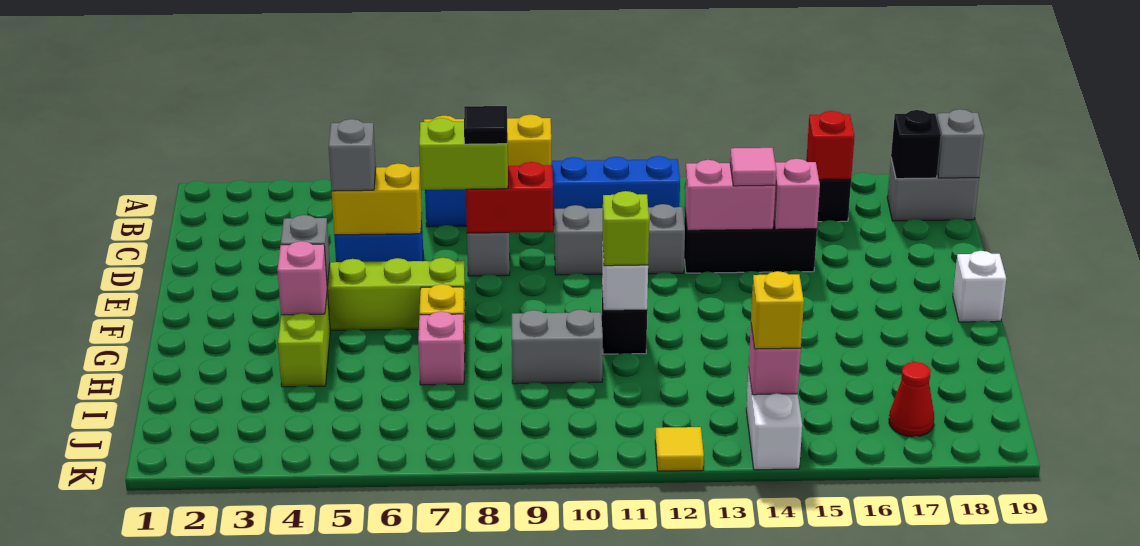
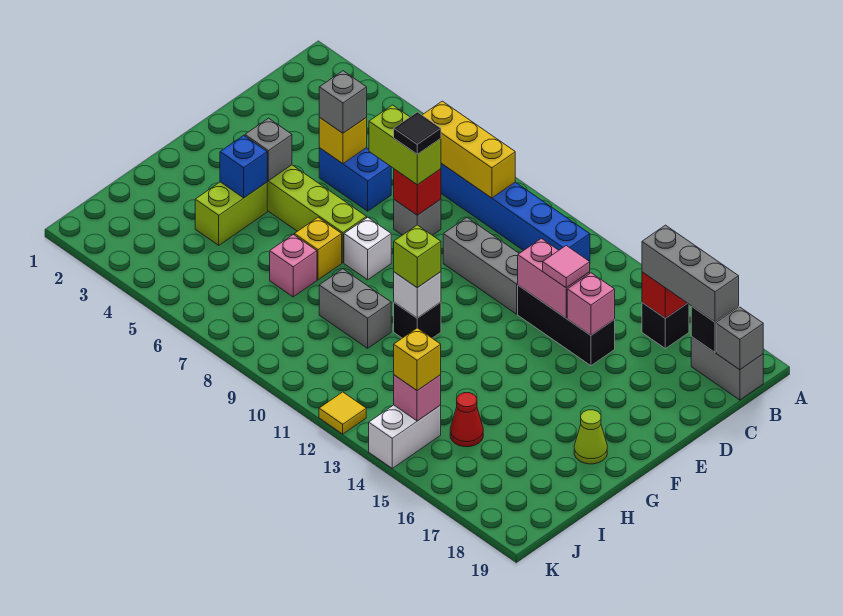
none -> grey 1x3 brick [642,225,739,322]
yellow 1x2 brick [332,164,422,235] -> yellow 1x1 brick [319,118,367,164]
red 1x2 brick [466,162,553,233] -> red 1x1 brick [394,169,441,215]
white 1x1 brick [953,251,1006,322] -> white 1x1 brick moved to [344,217,391,280]
pink 1x1 brick [277,241,327,315] -> blue 1x1 brick [220,135,268,198]
none -> lime 1x1 cone [574,410,607,464]
red 1x1 cone [889,362,934,437] -> red 1x1 cone moved to [450,393,483,447]

